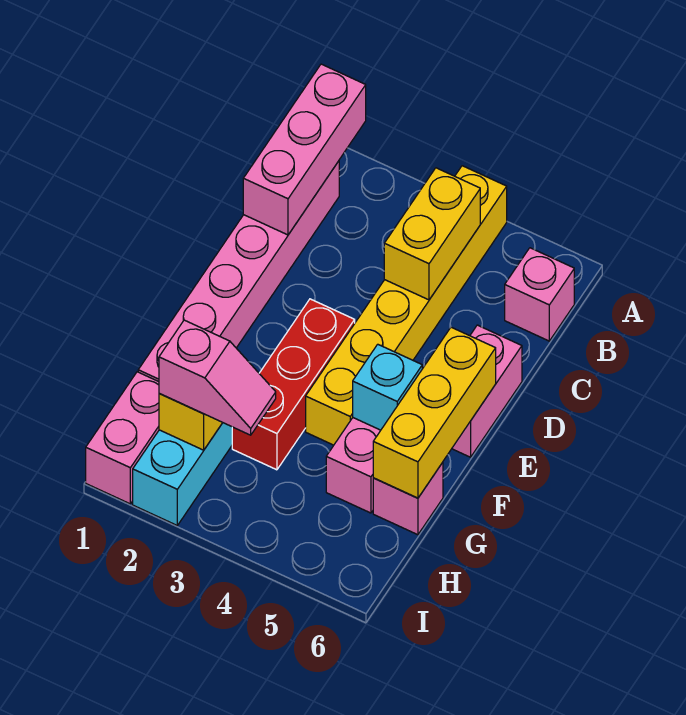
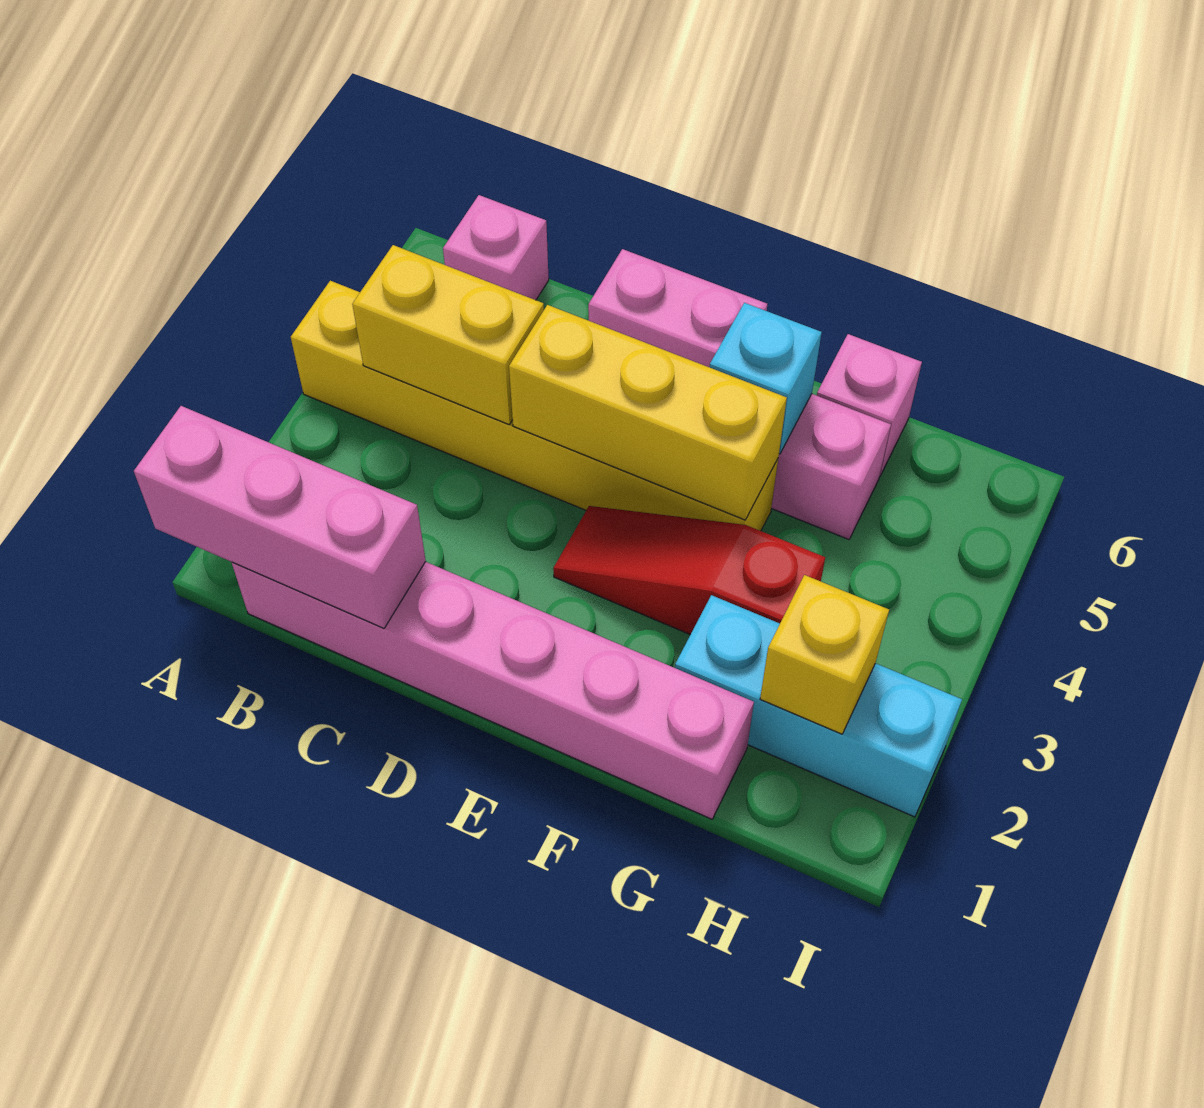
red 1x3 brick [232,299,355,470] -> red 1x3 slope [553,506,825,635]
yellow 1x3 brick [373,327,496,498] -> yellow 1x3 brick moved to [509,305,787,520]
pink 1x2 brick [86,372,159,504] -> none
pink 1x2 slope [159,320,276,435] -> none

